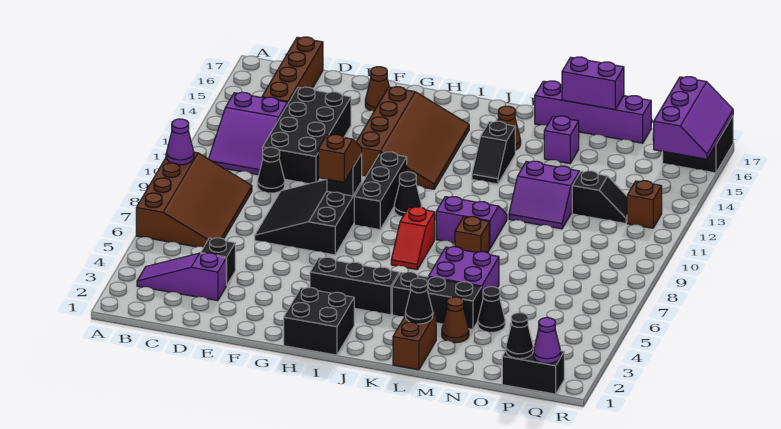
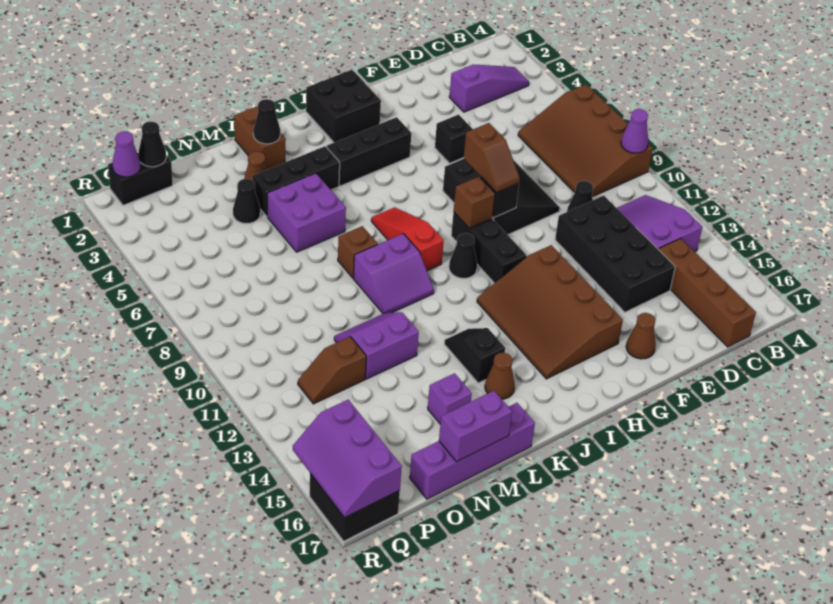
black 1x1 brick [201,238,235,285] -> black 1x1 brick moved to [435,115,473,163]
red 1x2 slope [391,207,435,269] -> red 1x3 slope [371,207,444,271]
black 1x2 slope [572,171,627,224] -> brown 1x2 slope [298,337,366,404]
brown 1x1 brick [627,181,662,228] -> brown 1x1 brick moved to [454,177,495,228]

